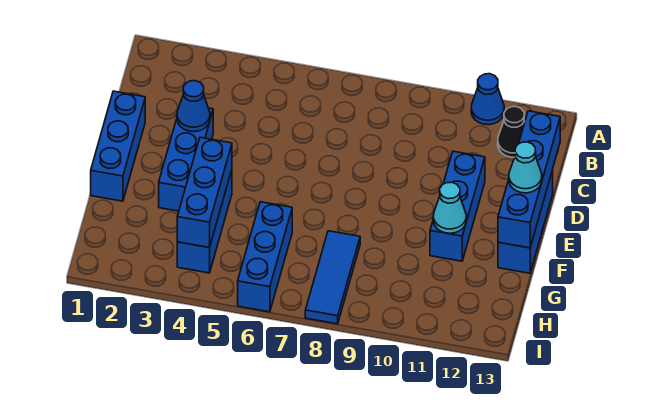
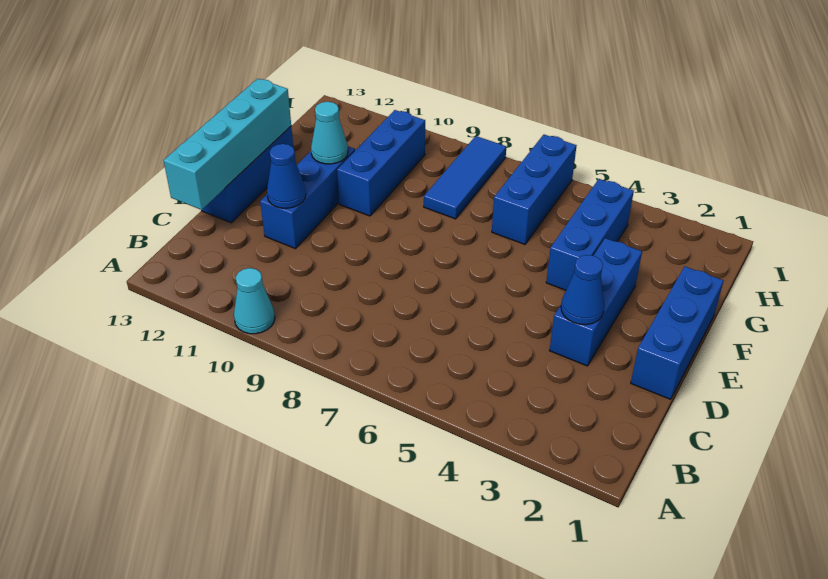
blue 1x1 cone [471,74,504,125] -> blue 1x1 cone moved to [267,144,306,208]
black 1x1 cone [498,107,525,157] -> none
blue 1x4 brick [498,111,560,248] -> cyan 1x4 brick [164,79,291,210]
cyan 1x1 cone [509,142,542,193] -> cyan 1x1 cone moved to [234,268,275,334]
blue 1x3 brick [177,137,232,248] -> blue 1x3 brick moved to [337,110,425,216]

